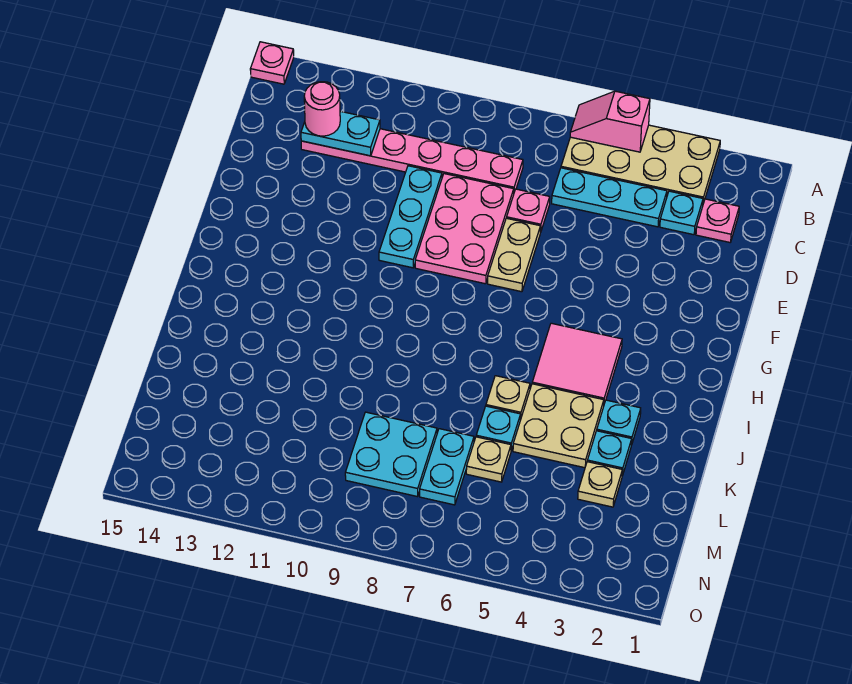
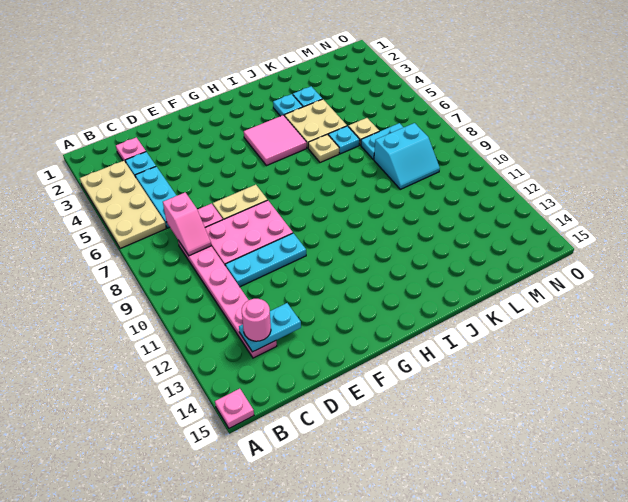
pink 1x2 slope [570,91,650,152] -> pink 1x2 slope moved to [163,192,211,256]
cyan 1x2 plate [301,111,380,156] -> cyan 1x2 plate turned to [239,303,301,352]
tan 1x1 plate [578,462,622,507] -> none
cyan 2x2 plate [345,412,437,497] -> cyan 2x2 slope [374,123,440,189]

